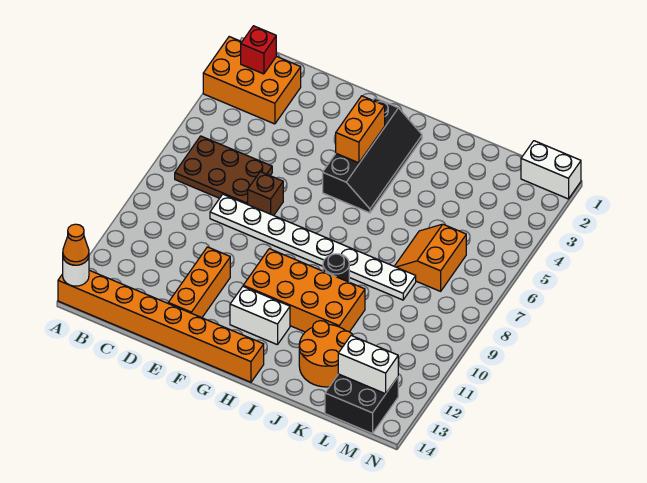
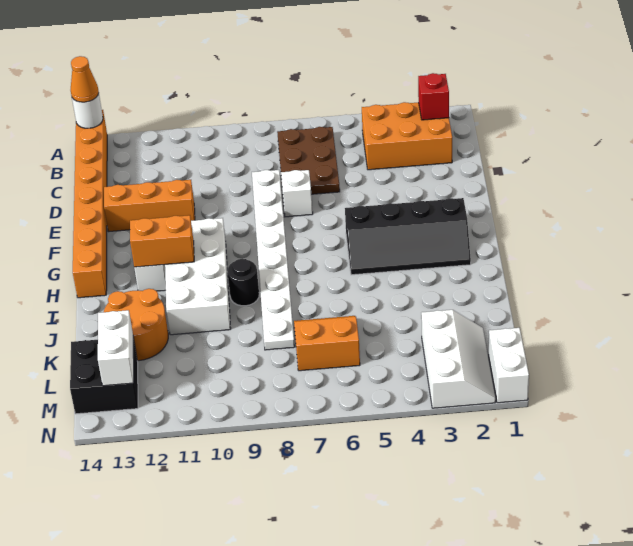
orange 2x3 brick [203,37,301,124] -> orange 2x3 brick turned to [362,102,452,170]
brown 1x1 brick [248,172,283,216] -> white 1x1 brick [281,170,313,217]
orange 1x2 brick [336,96,385,163] -> orange 1x2 brick moved to [130,215,194,267]
orange 2x4 brick [243,249,365,332] -> white 2x4 brick [165,218,231,335]
none -> white 2x3 slope [421,310,496,408]

